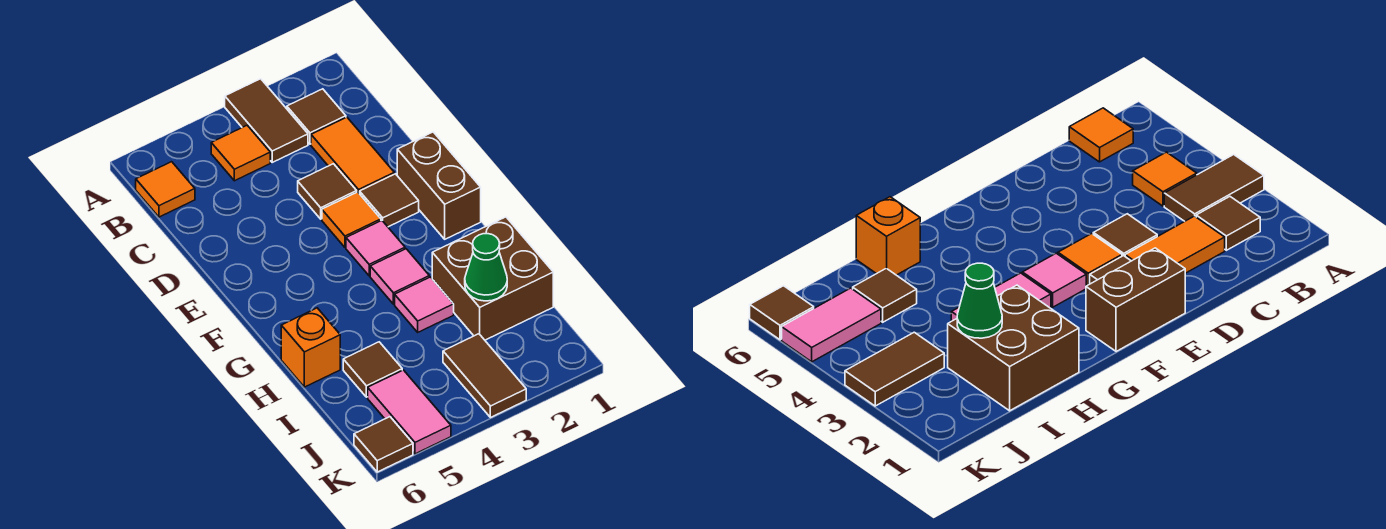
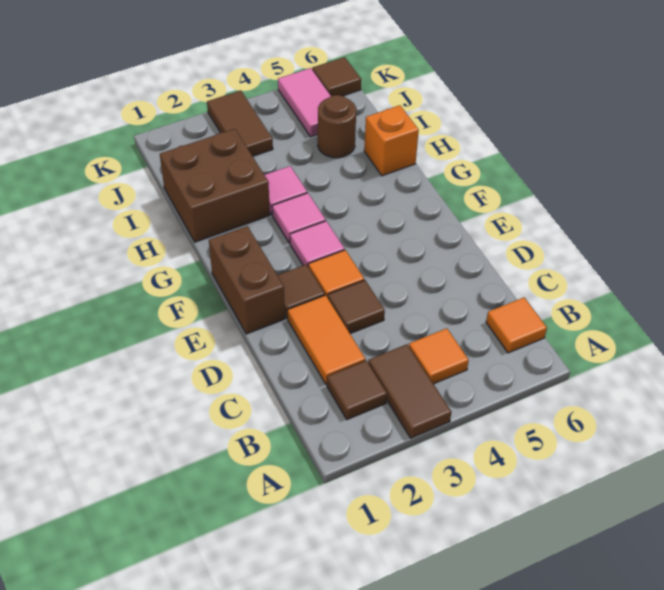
green 1x1 cone [465,234,507,301] -> none
brown 1x1 tile [343,342,402,397] -> brown 1x1 round brick [318,95,356,158]

